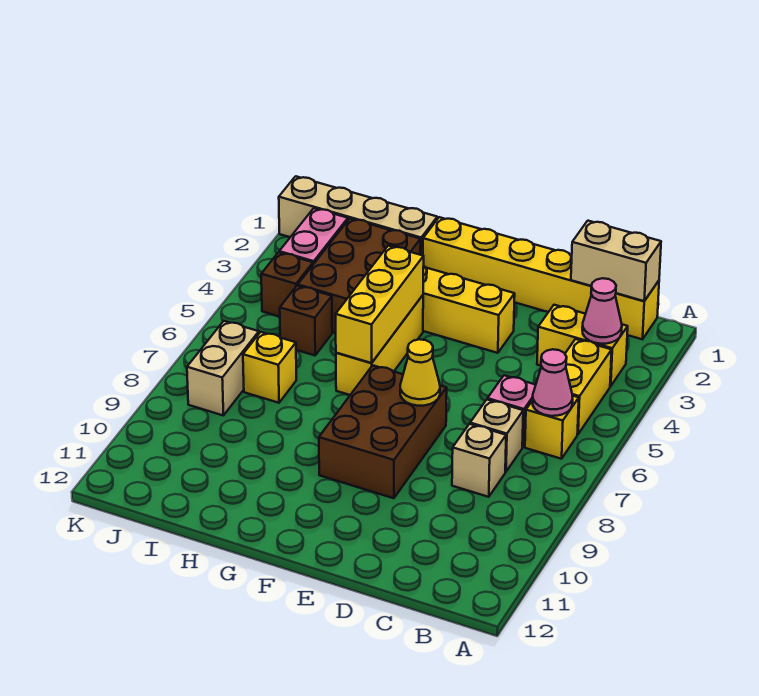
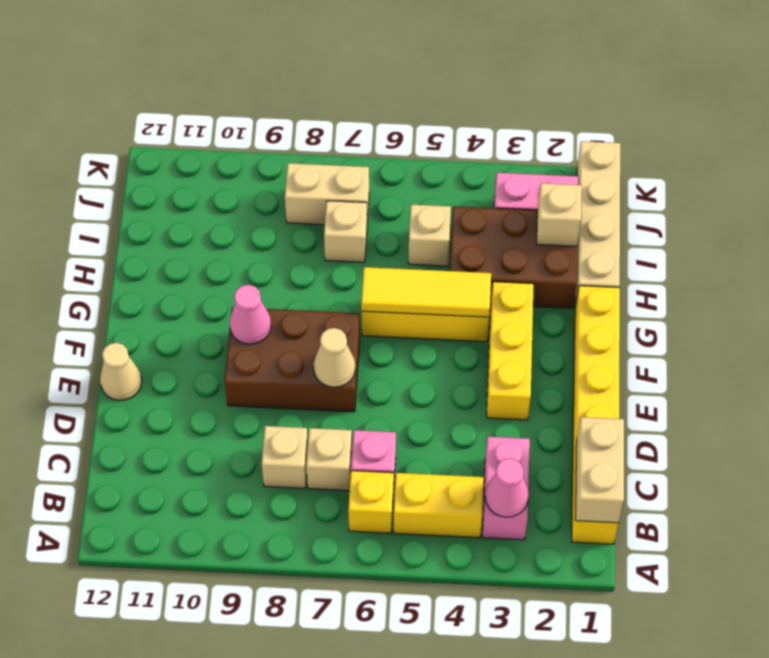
yellow 1x2 brick [537,305,628,386] -> pink 1x2 brick [482,437,530,540]
pink 1x1 cone [533,349,573,416] -> pink 1x1 cone moved to [230,285,271,344]
yellow 1x1 cone [400,339,440,406] -> tan 1x1 cone [314,328,356,387]
none -> tan 1x1 cone [100,343,142,401]
yellow 1x3 brick [336,246,424,363] -> yellow 1x3 tile [361,267,491,317]
none -> tan 1x1 brick [537,183,582,246]
brown 1x1 brick [280,286,332,355] -> tan 1x1 brick [408,205,451,266]
yellow 1x1 brick [243,332,296,403] -> tan 1x1 brick [324,201,367,262]
brown 1x1 brick [261,252,313,317] -> none

